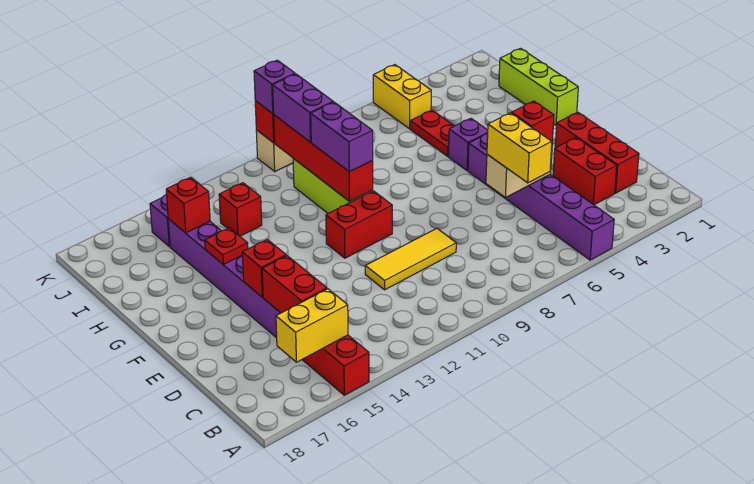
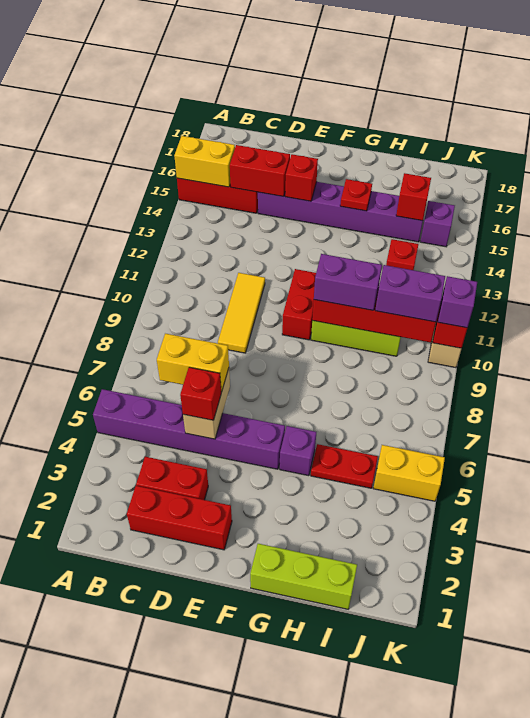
yellow 1x2 brick [276,289,348,362] -> yellow 1x2 brick turned to [174,136,235,187]

